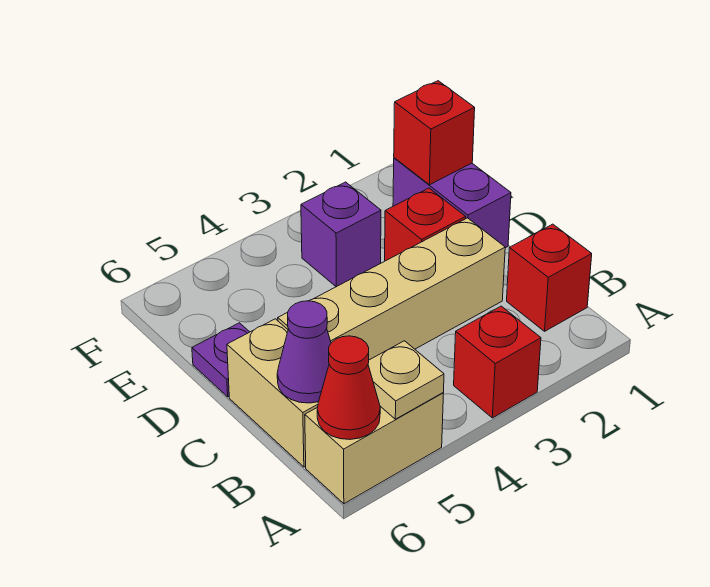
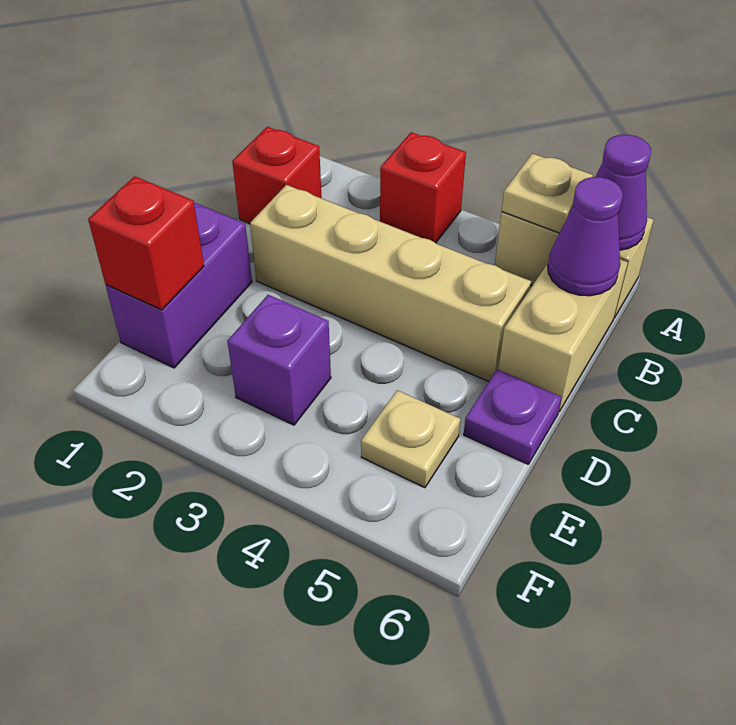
red 1x1 cone [317,336,380,439] -> purple 1x1 cone [596,135,651,250]
red 1x1 brick [385,188,466,261] -> none
none -> tan 1x1 plate [361,390,460,488]

